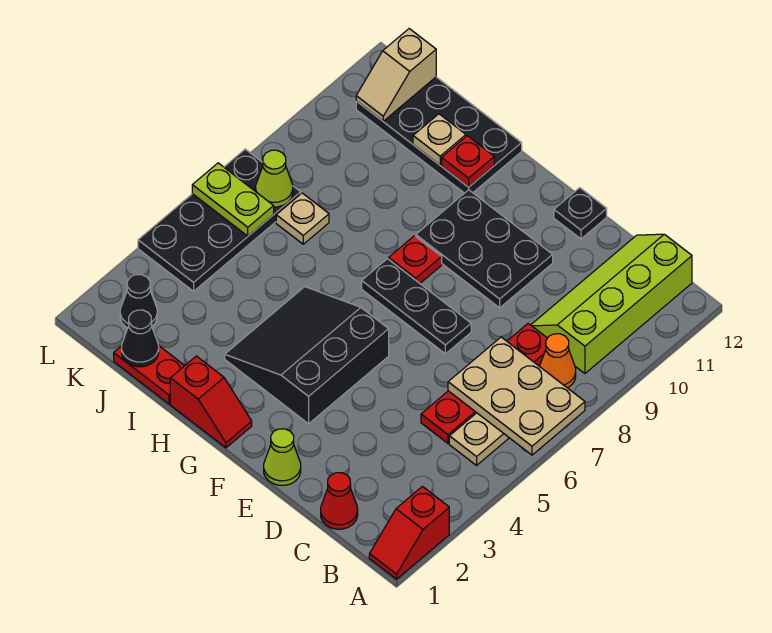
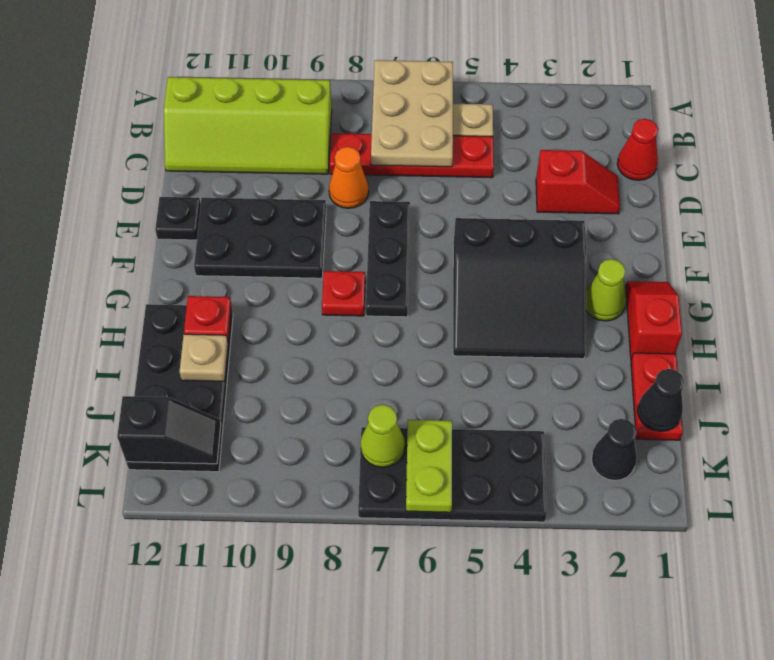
red 1x2 slope [369,486,449,579] -> red 1x2 slope moved to [536,150,620,214]
orange 1x1 cone [540,334,576,388] -> orange 1x1 cone moved to [329,147,369,208]
lime 1x1 cone [264,429,301,485] -> lime 1x1 cone moved to [586,259,626,321]
black 2x3 plate [416,190,553,308] -> black 2x3 plate turned to [194,198,326,278]
tan 1x1 plate [276,193,329,244] -> none
tan 1x2 slope [356,29,436,121] -> black 1x2 slope [117,396,221,464]

